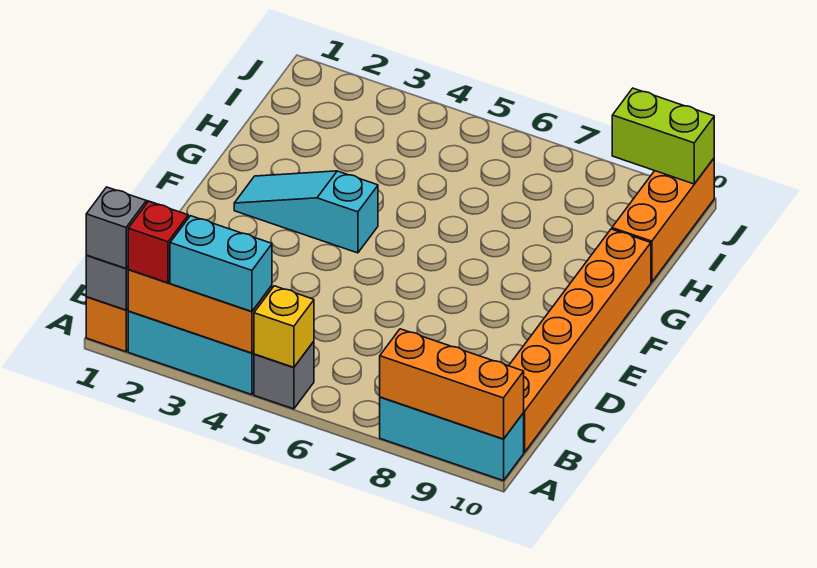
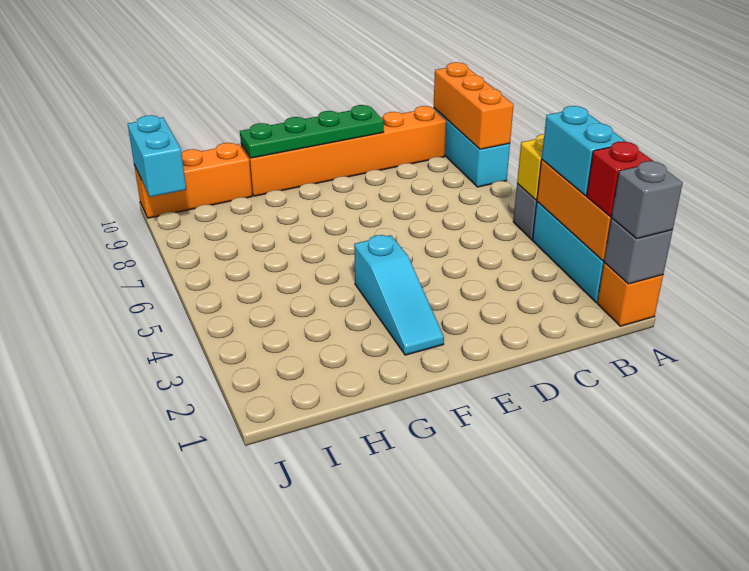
none -> green 1x4 plate [240,105,384,158]
lime 1x2 brick [612,88,714,184] -> cyan 1x2 brick [128,115,186,197]

